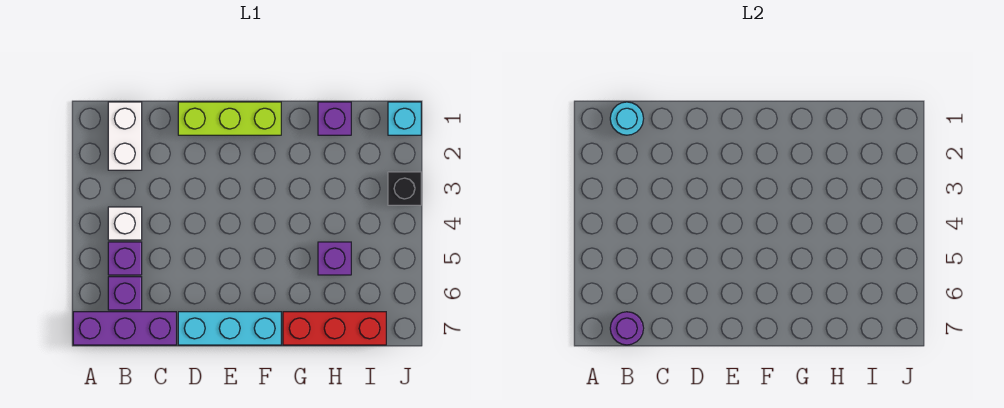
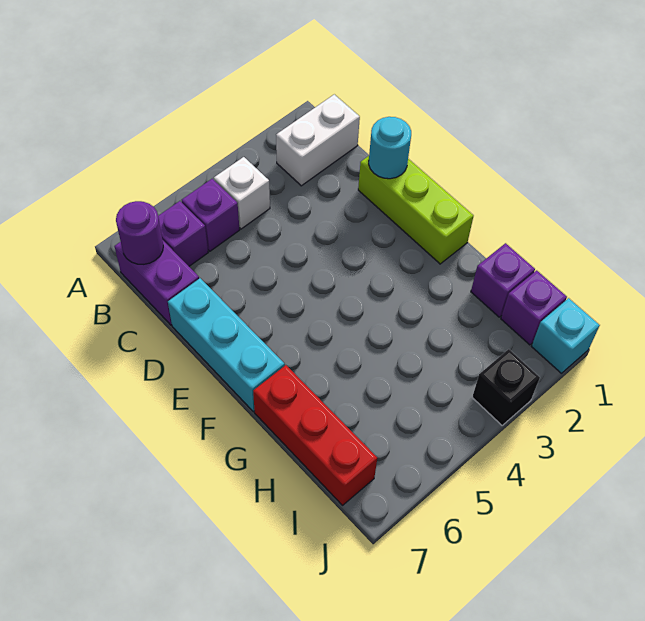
purple 1x3 brick [73,312,176,345] -> purple 1x2 brick [115,241,199,325]
cyan 1x1 round brick [610,102,644,135] -> cyan 1x1 round brick moved to [369,117,411,179]
purple 1x1 brick [318,242,351,275] -> purple 1x1 brick moved to [501,270,567,345]

